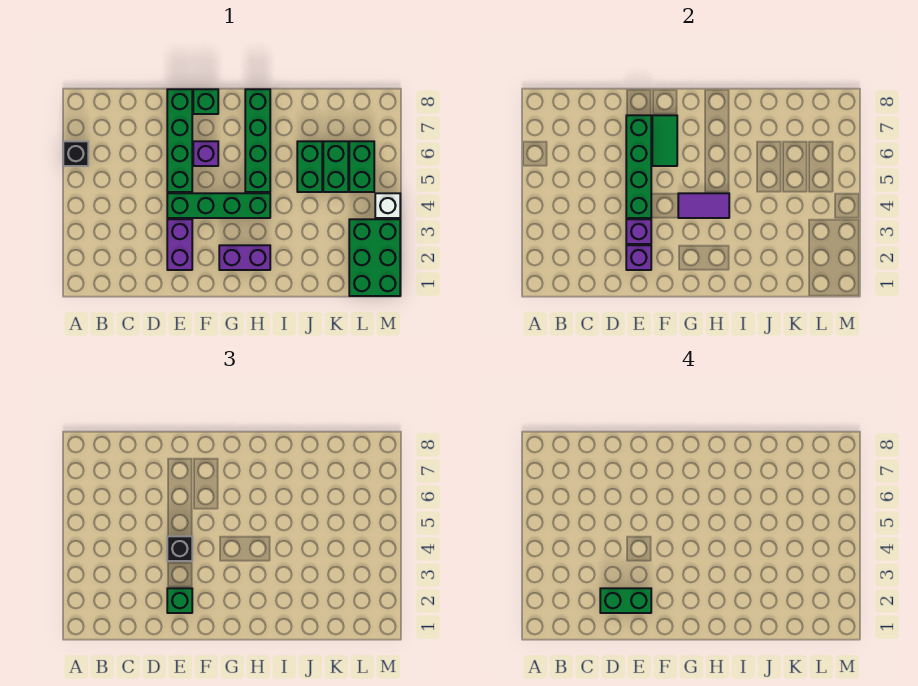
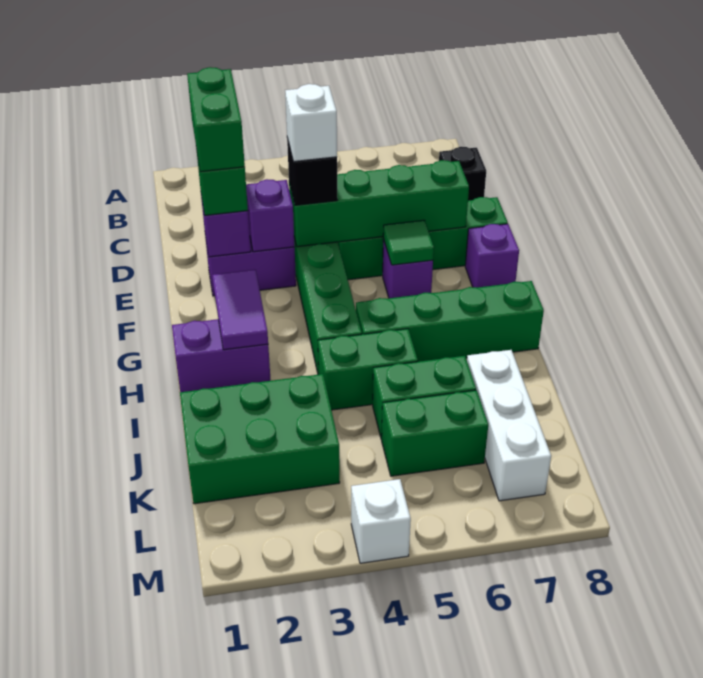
black 1x1 brick [63,141,88,166] -> black 1x1 brick moved to [439,147,486,201]
none -> white 1x1 brick [285,84,337,162]
green 1x2 tile [652,115,677,166] -> green 1x1 tile [383,220,434,265]
green 1x1 brick [193,89,218,114] -> purple 1x1 brick [465,224,519,288]
purple 1x2 brick [219,245,270,270] -> purple 1x2 brick turned to [172,319,271,392]
purple 1x2 tile [678,193,729,218] -> purple 1x2 tile moved to [212,270,268,350]
none -> white 1x3 brick [467,350,551,501]
green 2x3 brick [349,219,400,296] -> green 2x3 brick moved to [180,374,340,504]
green 1x2 brick [349,141,374,192] -> green 1x2 brick moved to [318,329,418,410]

